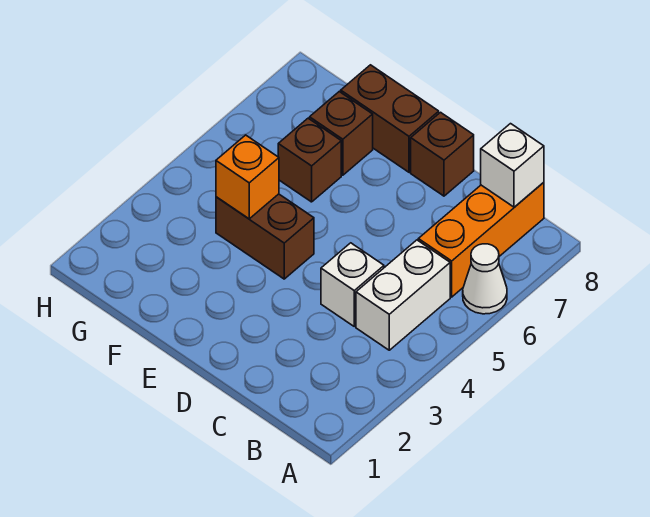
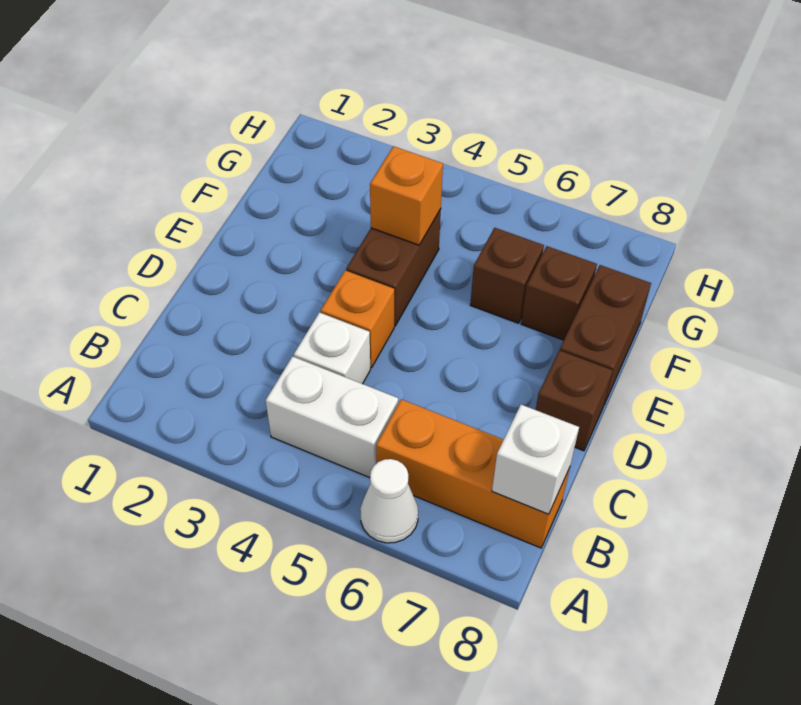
none -> orange 1x1 brick [321,270,394,368]

